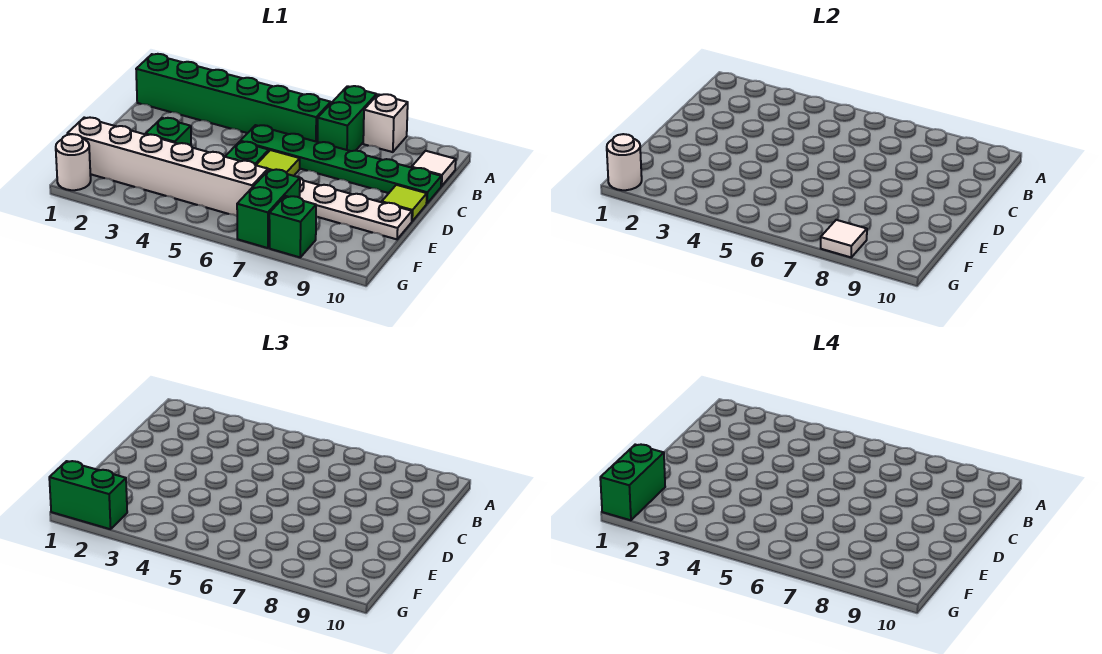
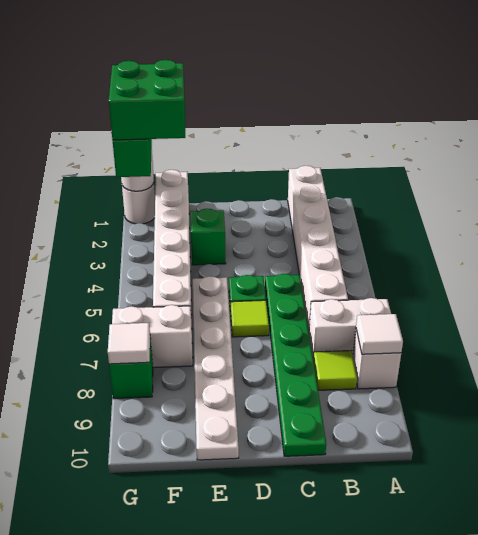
green 1x2 brick [318,86,377,151] -> white 1x2 brick [309,298,391,357]
green 1x6 brick [136,54,331,142] -> white 1x6 brick [288,166,348,330]
white 1x1 tile [412,151,456,186] -> white 1x1 tile moved to [356,314,403,354]
lime 1x1 tile [382,185,427,221] -> lime 1x1 tile moved to [313,351,357,390]
green 1x2 brick [600,445,665,520] -> green 2x2 brick [109,60,185,140]
green 1x2 brick [237,169,300,248] -> white 1x2 brick [112,305,193,368]

